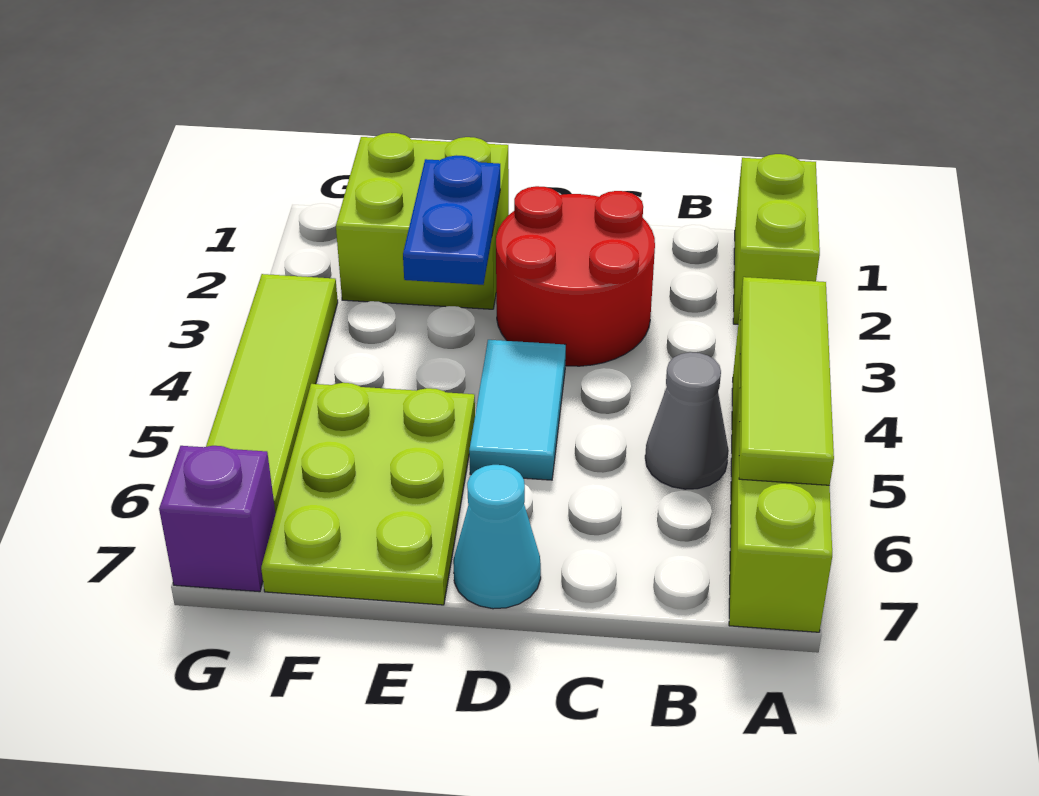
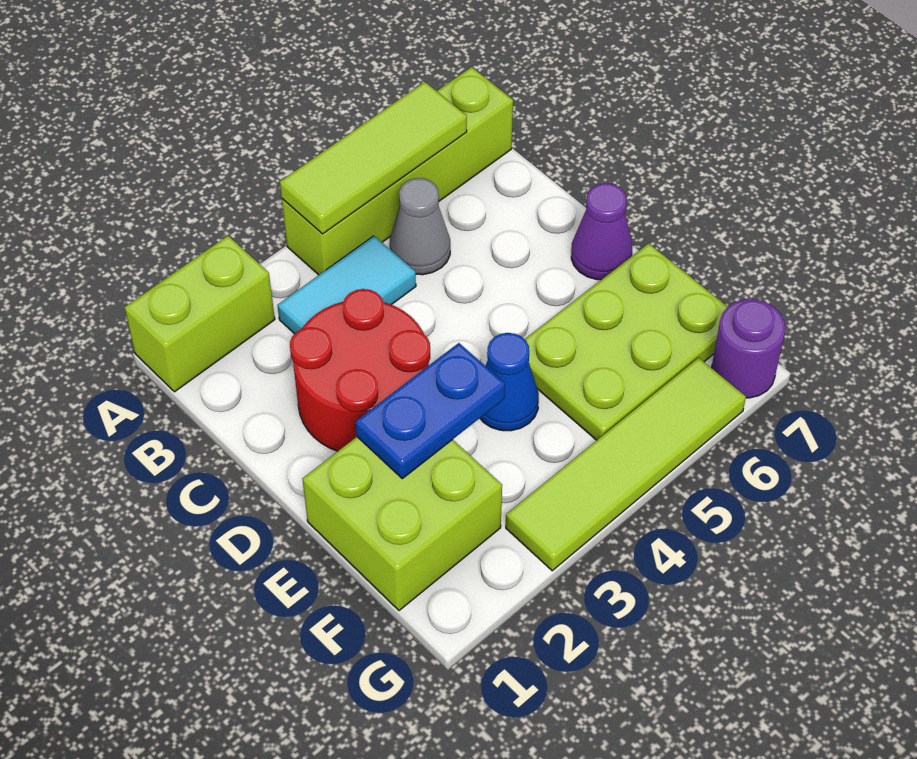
cyan 1x2 tile [469,340,566,480] -> cyan 1x2 tile moved to [278,236,416,334]
cyan 1x1 cone [453,465,541,609] -> purple 1x1 cone [571,183,632,280]
none -> blue 1x1 cone [480,333,539,431]
purple 1x1 brick [159,446,276,592] -> purple 1x1 round brick [712,299,785,398]

